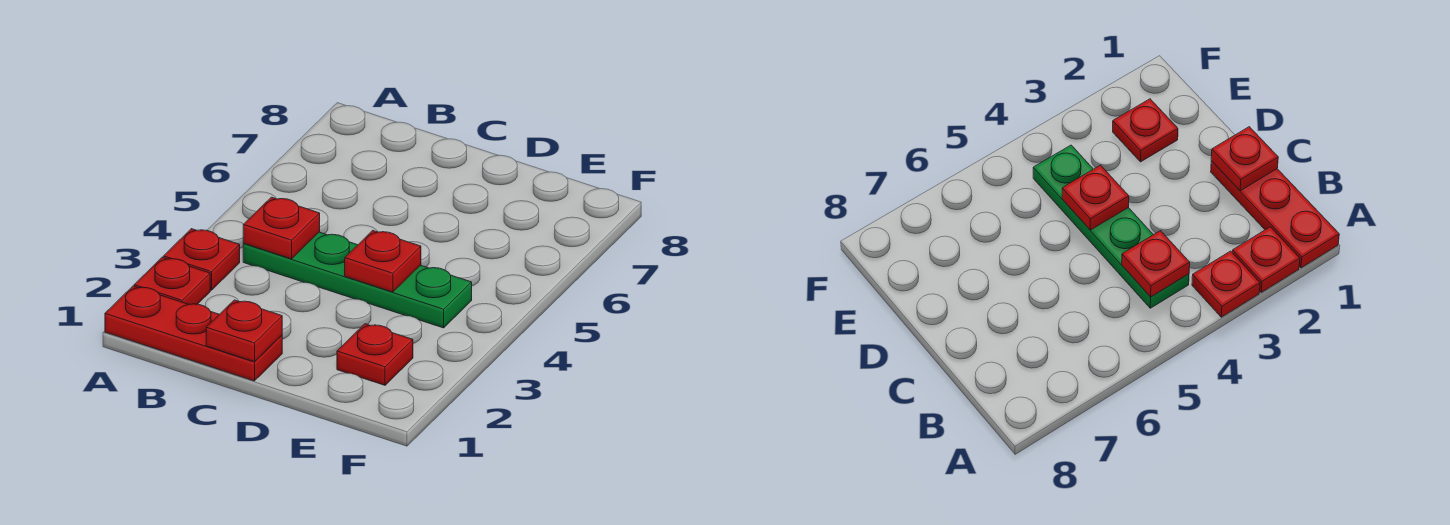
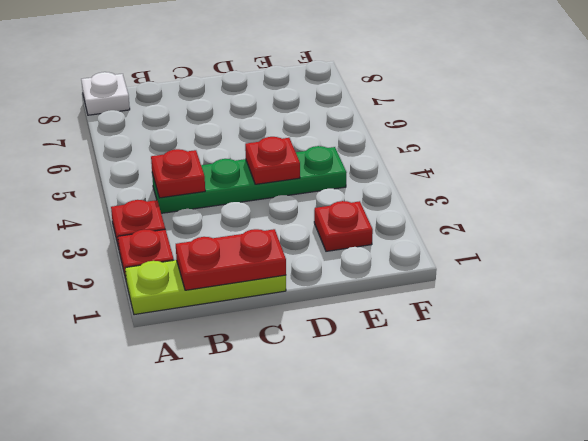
red 1x3 plate [105,286,282,381] -> lime 1x3 plate [125,260,286,315]
none -> white 1x1 plate [81,72,130,115]
red 1x1 plate [206,300,282,362] -> red 1x2 plate [176,229,286,290]

